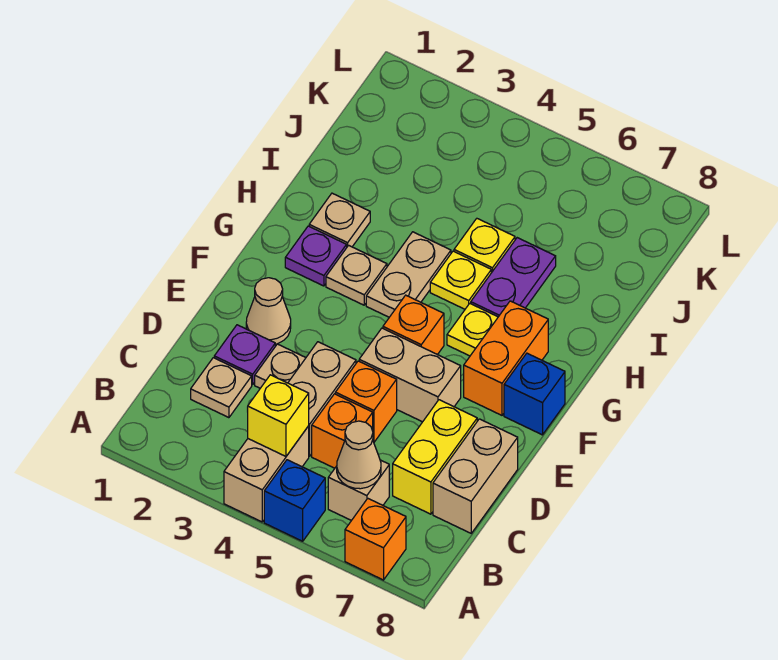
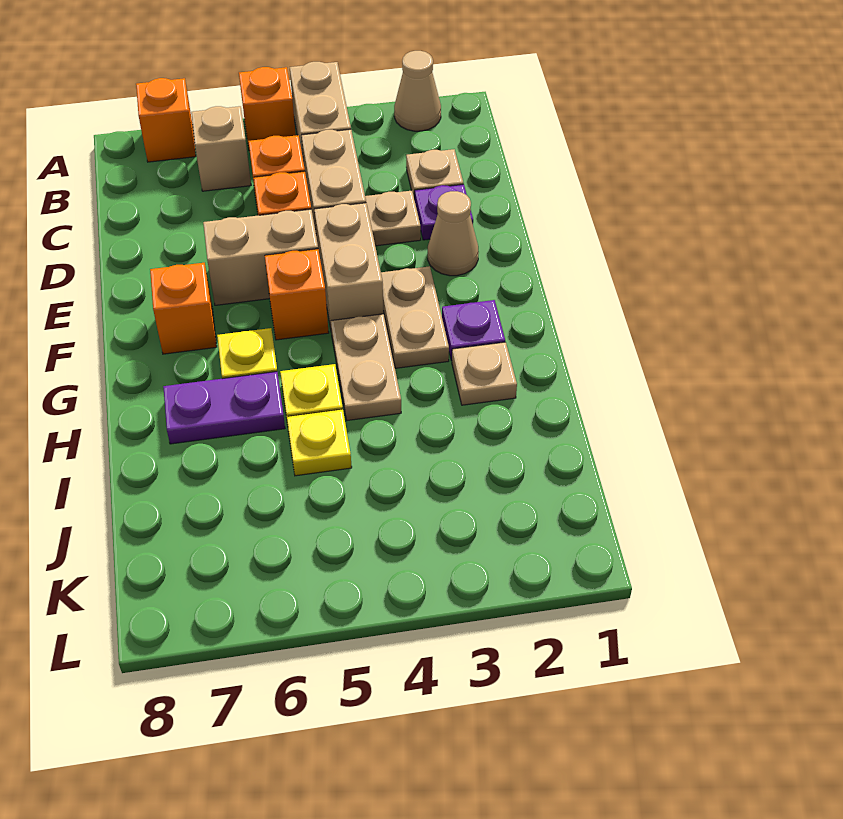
blue 1x1 brick [264,460,325,541] -> orange 1x1 brick [239,67,296,151]
yellow 1x1 brick [248,375,309,456] -> none
tan 1x1 cone [337,421,381,489] -> tan 1x1 cone moved to [394,51,441,131]
yellow 1x2 brick [393,400,477,514] -> none
tan 1x2 brick [433,419,518,533] -> tan 1x2 brick moved to [314,203,384,328]
orange 1x2 brick [464,301,548,415] -> orange 1x1 brick [150,263,217,354]
blue 1x1 brick [504,353,565,435] -> none
tan 1x1 plate [326,245,387,305] -> tan 1x2 plate [381,266,449,368]
purple 1x2 plate [471,238,556,317] -> purple 1x2 plate turned to [163,372,285,444]

